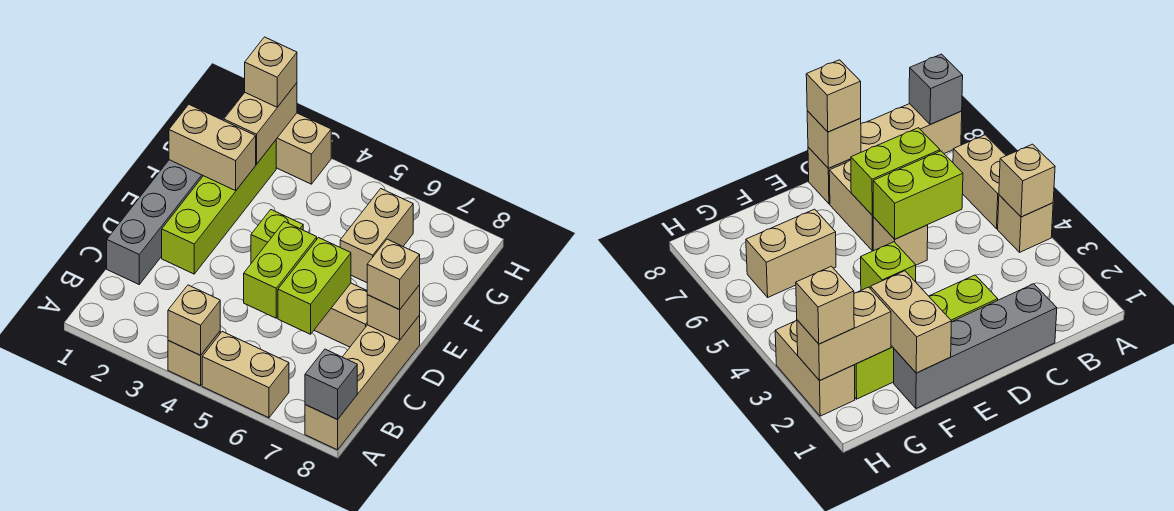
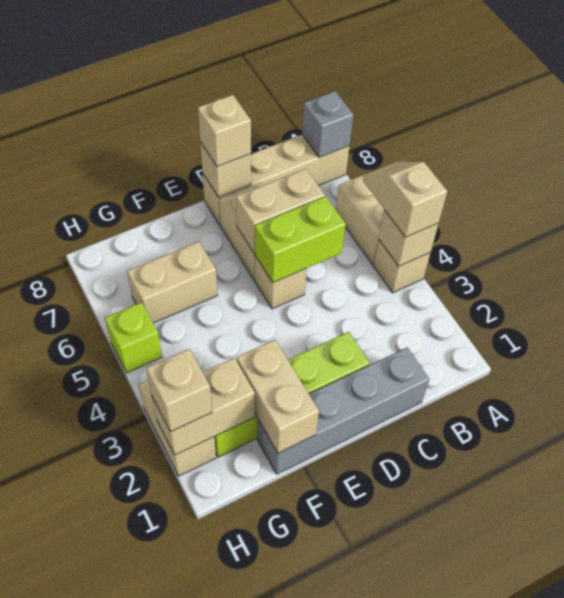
none -> tan 1x2 slope [363,162,447,237]
lime 1x2 brick [278,238,351,334] -> tan 1x2 brick [236,169,325,253]
lime 1x1 brick [251,210,303,263] -> lime 1x1 brick moved to [105,302,162,373]

